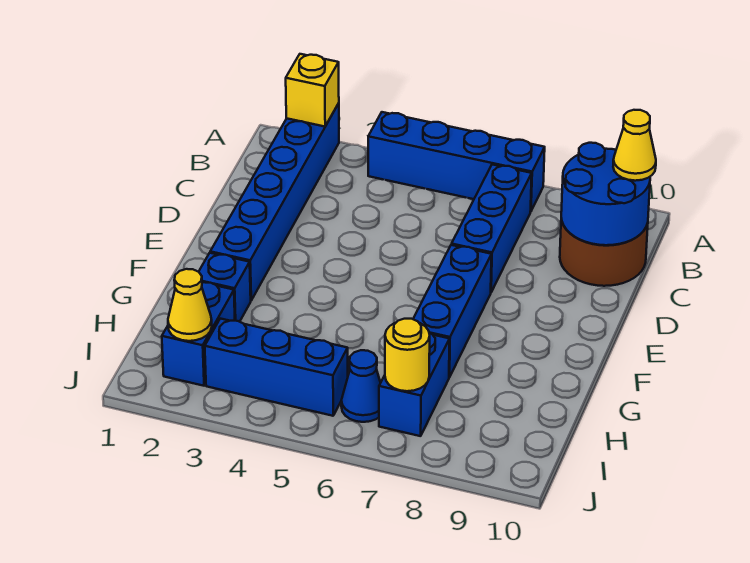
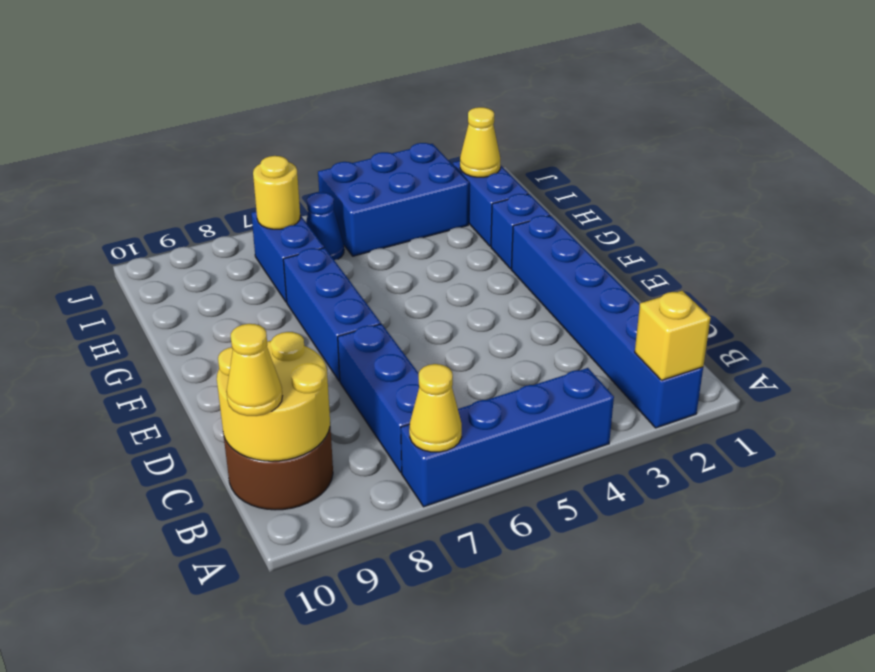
none -> yellow 1x1 cone [409,364,462,452]
blue 2x2 round brick [561,143,650,245] -> yellow 2x2 round brick [217,332,330,461]
blue 1x3 brick [205,319,348,416] -> blue 2x3 brick [318,143,469,256]

